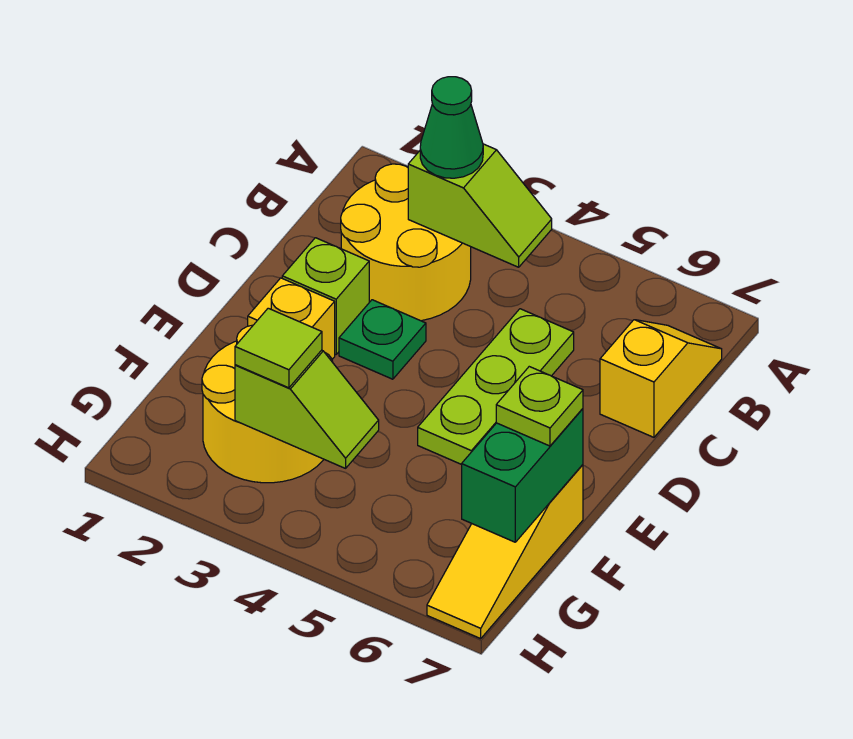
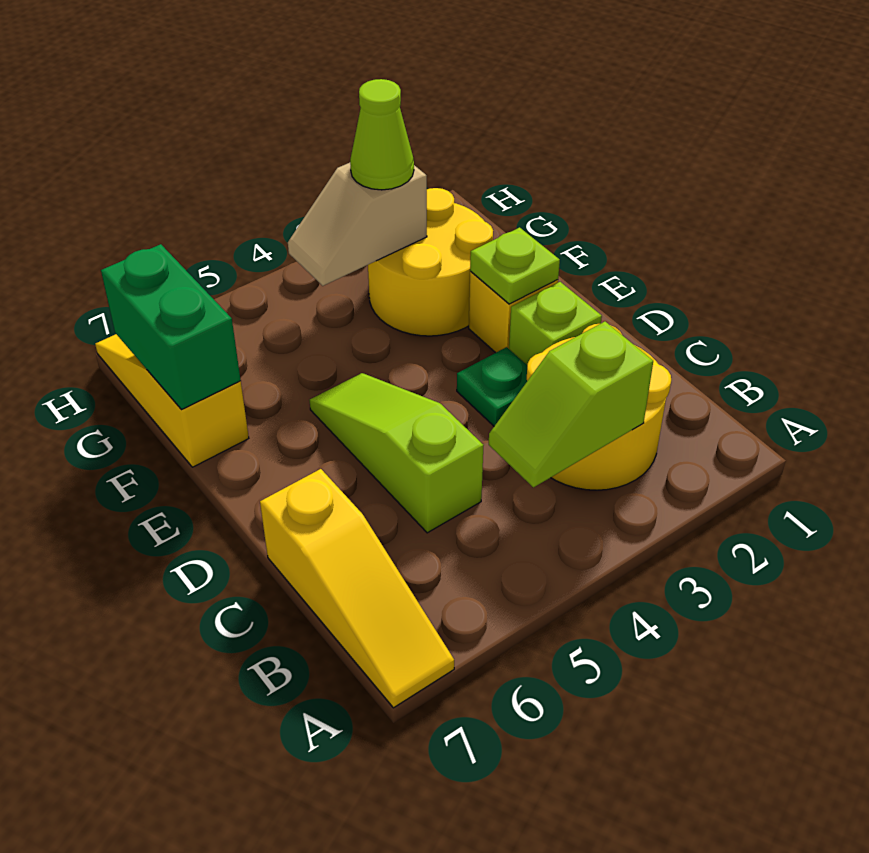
green 1x1 cone [420,77,483,178] -> none
yellow 1x2 slope [600,320,722,437] -> yellow 1x3 slope [260,469,454,708]
lime 1x3 plate [418,309,574,465] -> lime 1x3 slope [310,373,483,533]
lime 1x1 plate [496,367,583,446] -> lime 1x1 plate moved to [470,227,560,304]
lime 1x2 slope [235,350,379,468] -> tan 1x2 slope [288,163,427,286]
lime 1x1 tile [235,308,322,388] -> lime 1x1 cone [350,79,414,190]

